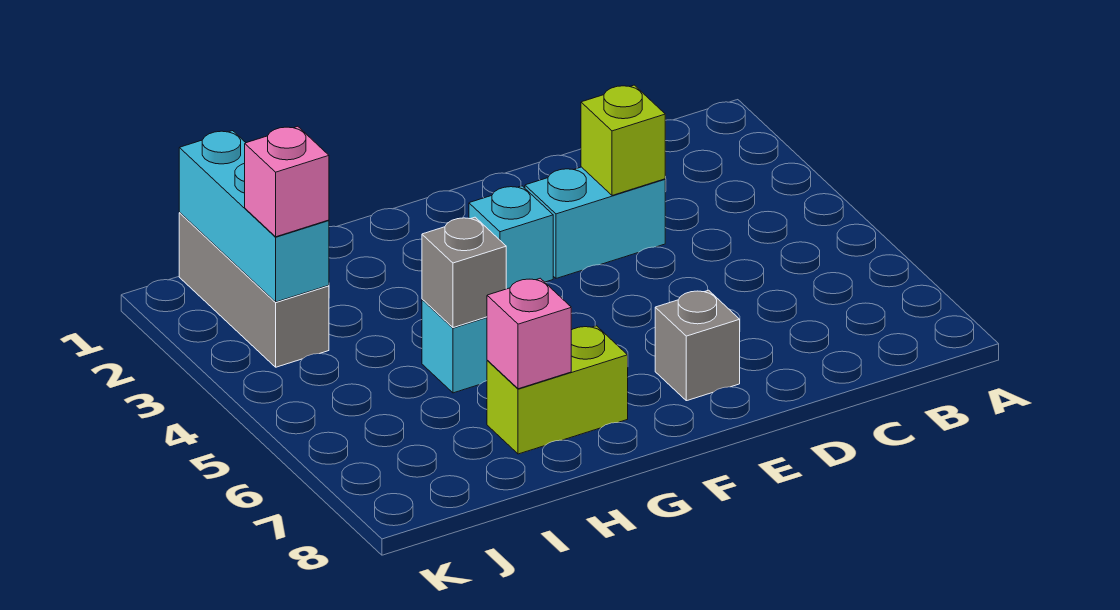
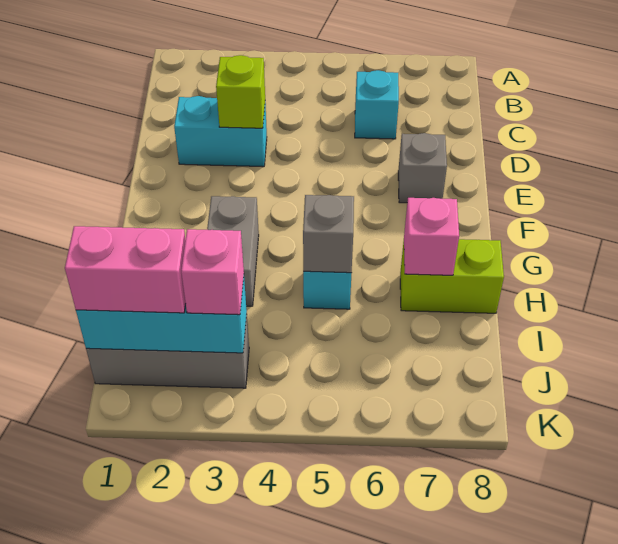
cyan 1x2 brick [525,167,665,278] -> cyan 1x2 brick turned to [174,96,267,167]
cyan 1x1 brick [469,186,553,289] -> cyan 1x1 brick moved to [355,70,399,139]
none -> grey 1x2 brick [207,196,259,306]
lime 1x2 brick [487,326,628,454] -> lime 1x2 brick turned to [400,239,504,313]
none -> pink 1x2 brick [65,226,186,313]

